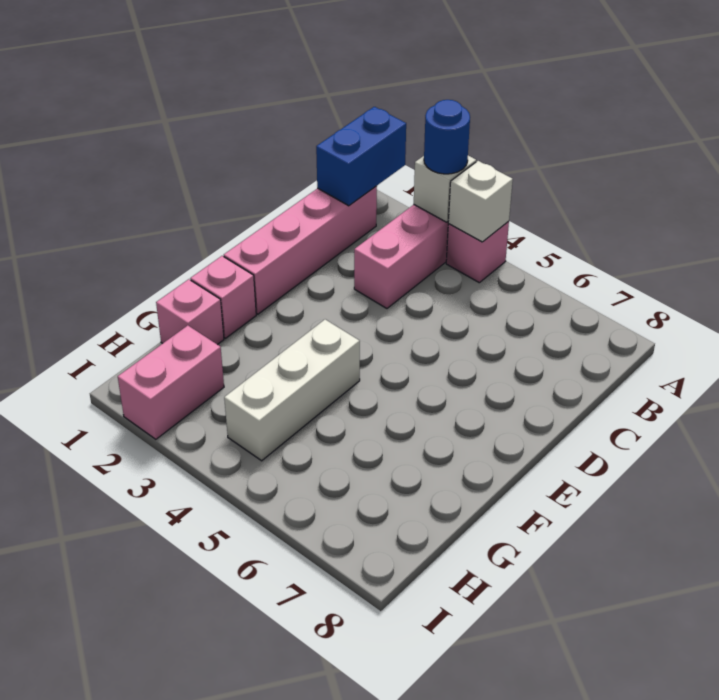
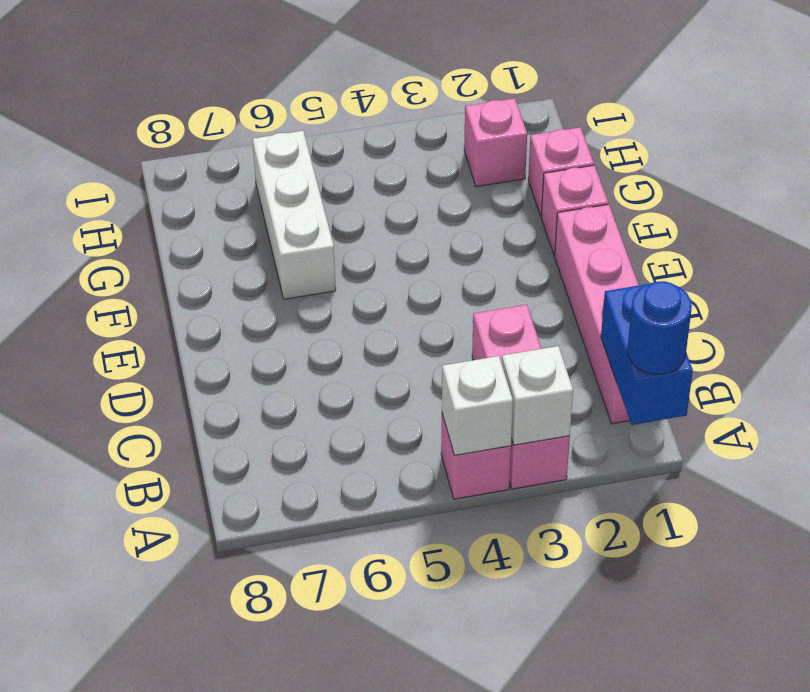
blue 1x1 round brick [424,100,470,174] -> blue 1x1 round brick moved to [627,281,692,374]
white 1x3 brick [224,319,360,461] -> white 1x3 brick moved to [253,131,336,299]
pink 1x2 brick [118,325,224,439] -> pink 1x1 brick [464,98,527,187]

